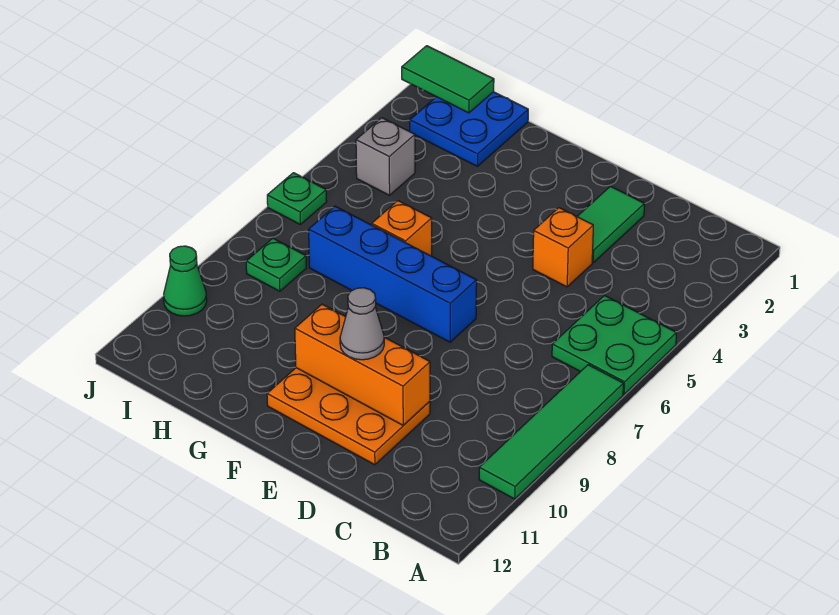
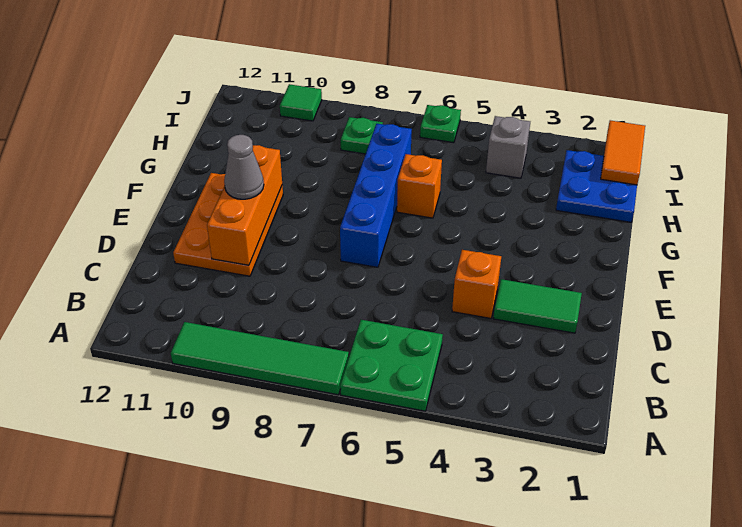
green 1x2 tile [402,46,494,113] -> orange 1x2 tile [601,120,645,185]
green 1x1 cone [164,246,207,316] -> green 1x1 tile [280,84,322,121]

